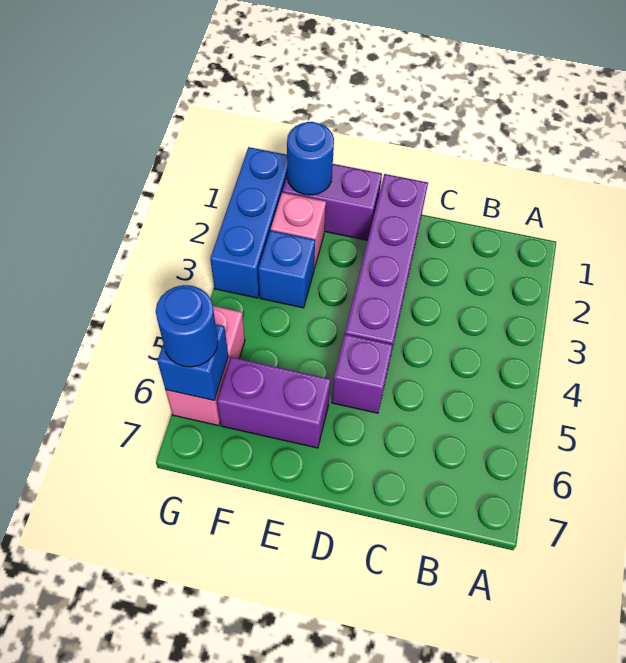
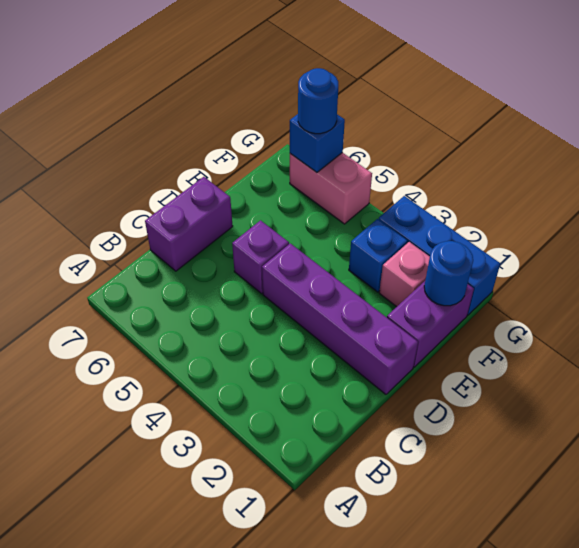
purple 1x2 brick [217,357,331,448] -> purple 1x2 brick moved to [145,177,233,271]

